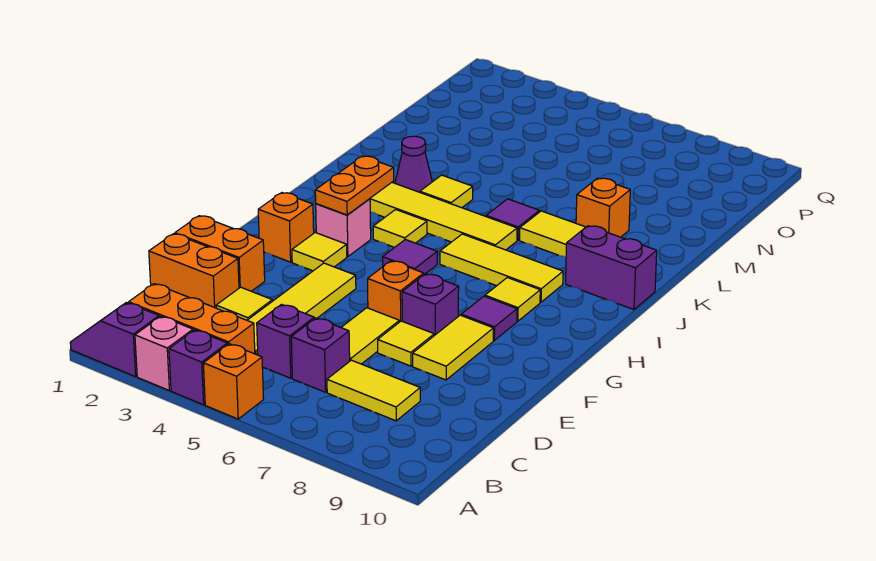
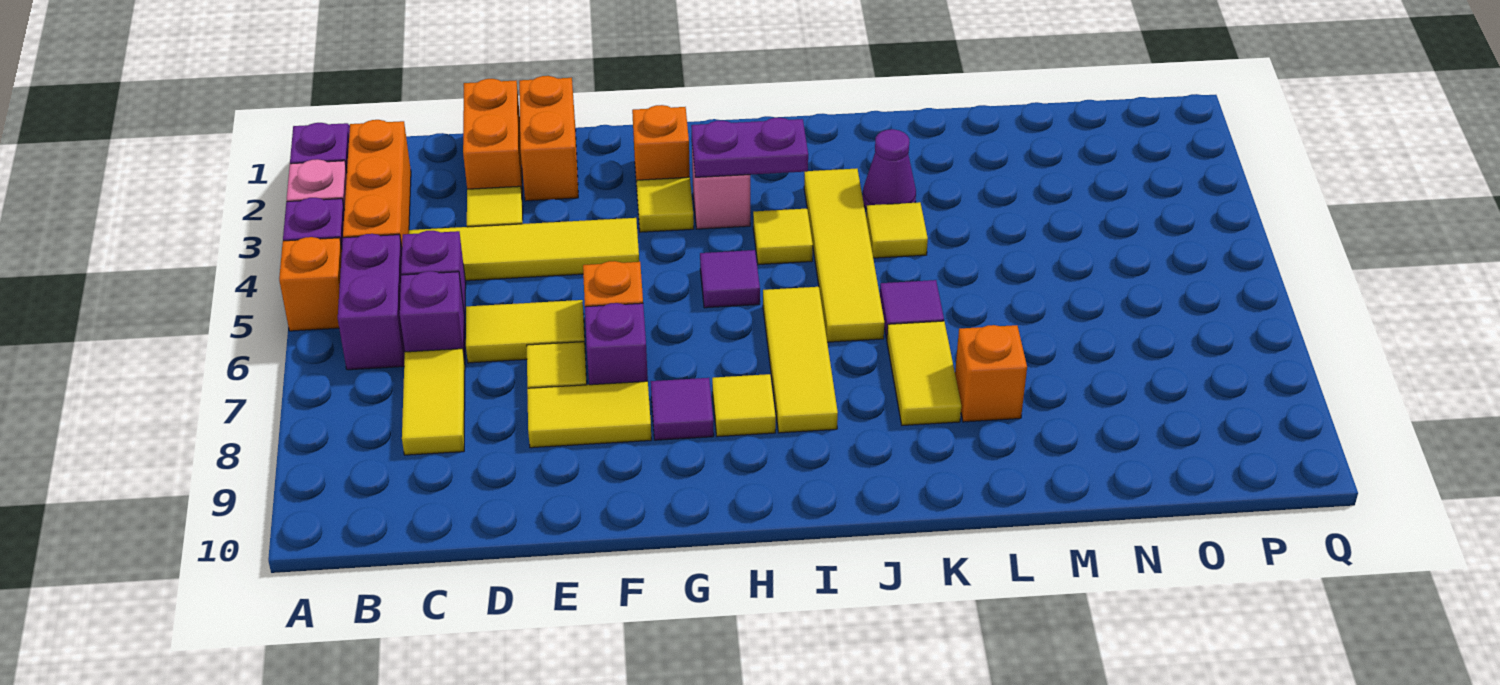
orange 1x2 plate [315,156,394,215] -> purple 1x2 plate [691,117,808,177]
purple 1x2 brick [566,226,657,310] -> purple 1x2 brick moved to [338,234,405,370]

